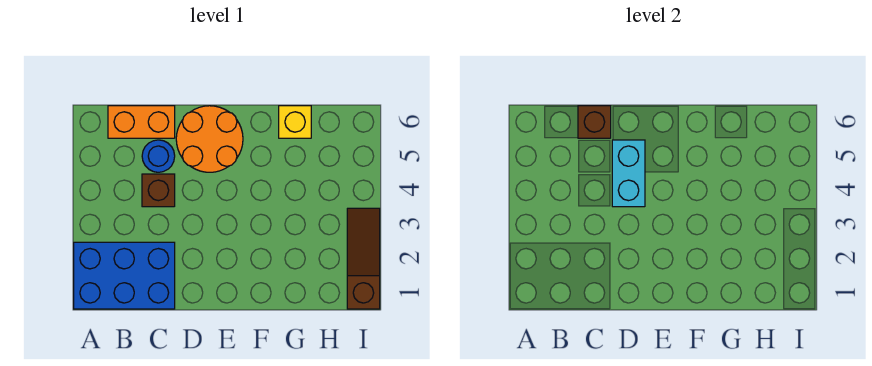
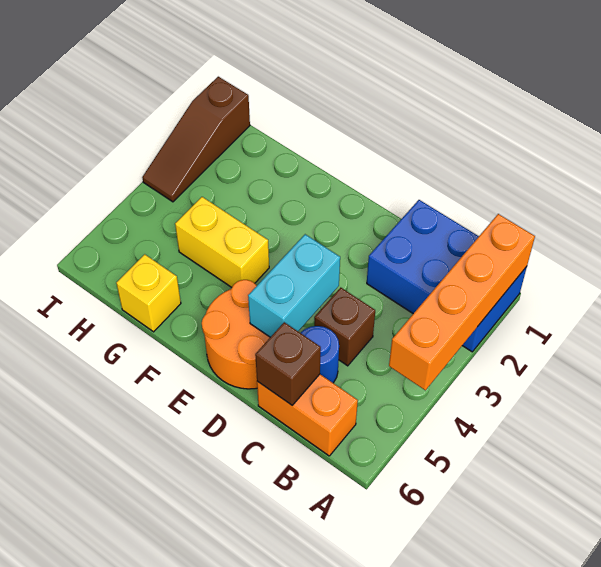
none -> orange 1x4 brick [389,214,535,390]
none -> yellow 1x2 brick [175,197,269,287]

